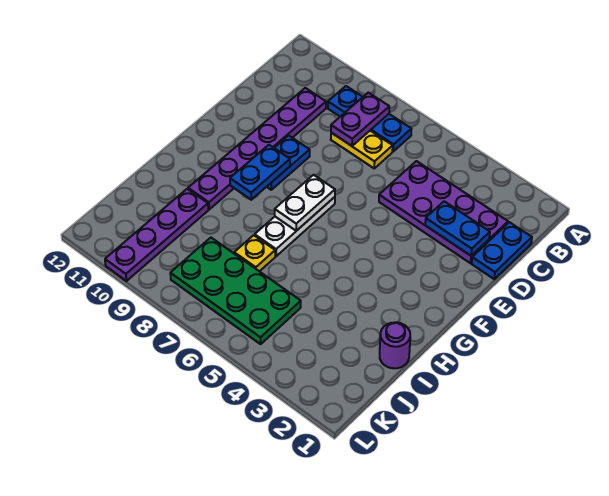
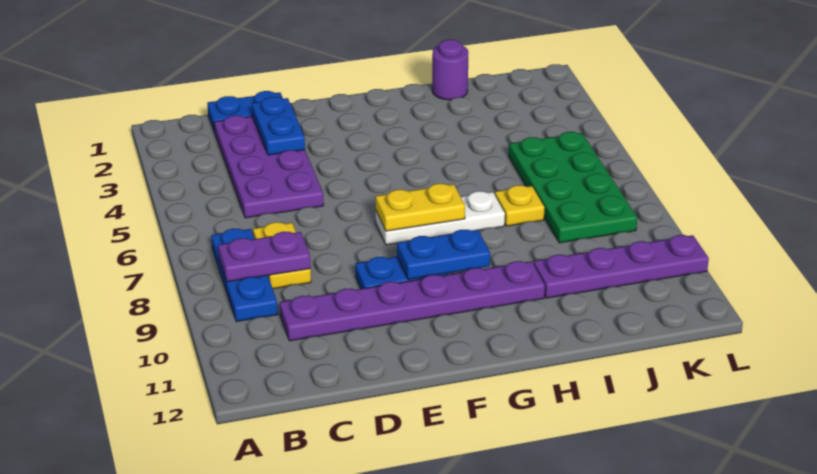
white 1x2 plate [275,175,335,231] -> yellow 1x2 plate [375,184,465,231]

